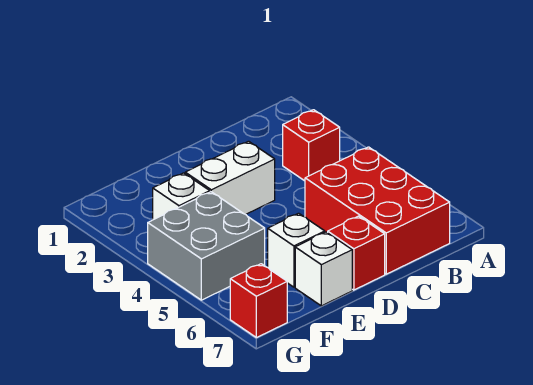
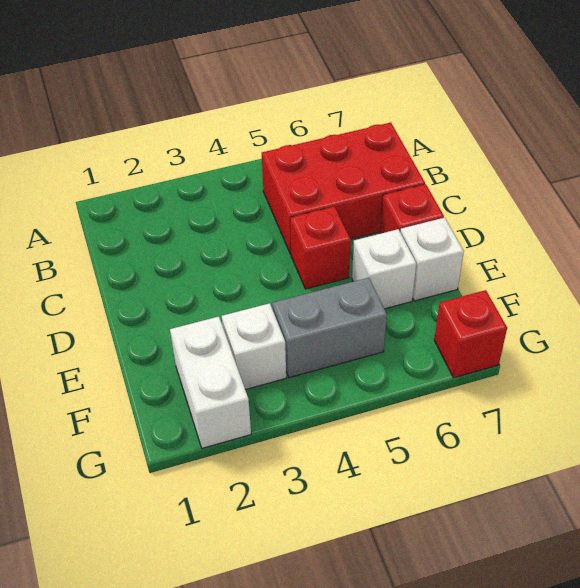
red 1x1 brick [283,110,340,181] -> red 1x1 brick moved to [290,207,351,289]
white 1x2 brick [185,141,275,214] -> white 1x2 brick moved to [170,317,251,448]
grey 2x2 brick [148,192,265,300] -> grey 1x2 brick [272,278,387,378]

